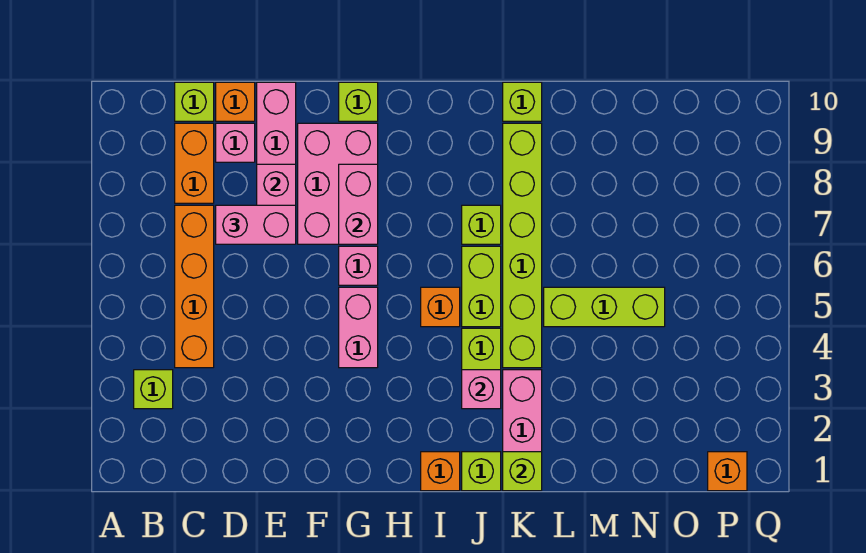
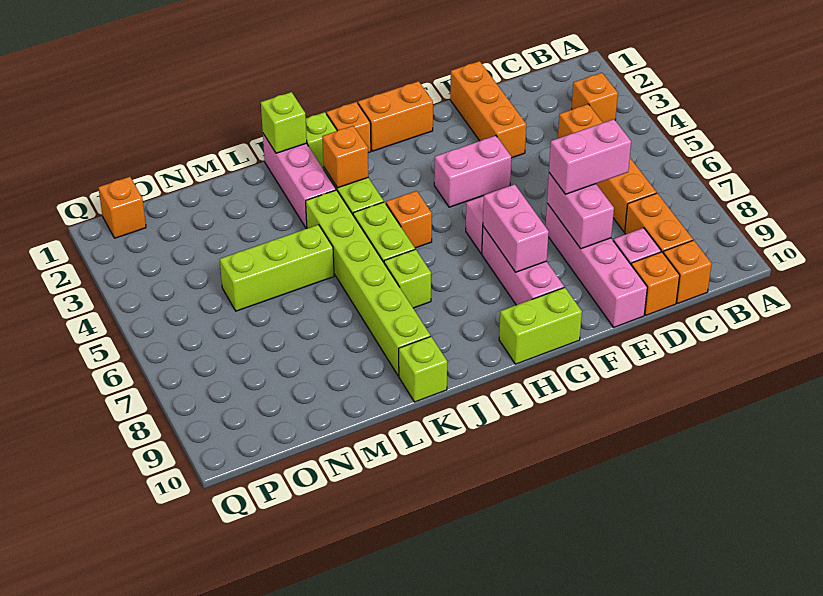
lime 1x1 brick [134,370,173,409] -> orange 1x1 brick [572,73,618,123]
lime 1x1 brick [175,82,214,121] -> orange 1x1 brick [663,240,712,303]
none -> orange 1x3 brick [450,61,526,158]
pink 2x3 brick [298,123,378,244] -> pink 1x3 brick [482,226,564,305]
none -> orange 1x2 brick [358,81,433,151]
pink 1x2 brick [339,287,378,368] -> pink 1x2 brick turned to [434,136,511,207]
lime 1x1 brick [339,82,378,121] -> lime 1x2 brick [499,288,582,364]
pink 1x1 brick [462,370,501,409] -> orange 1x1 brick [322,126,368,188]

